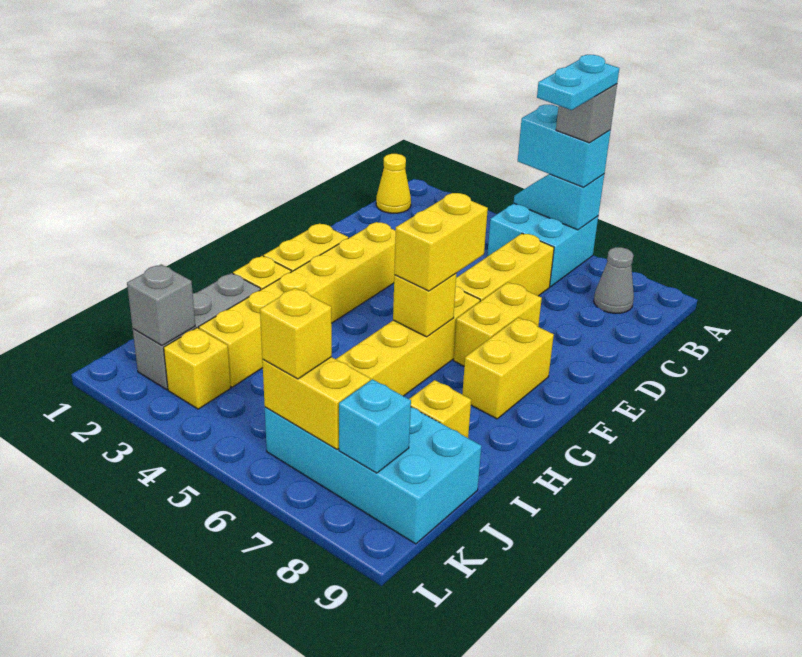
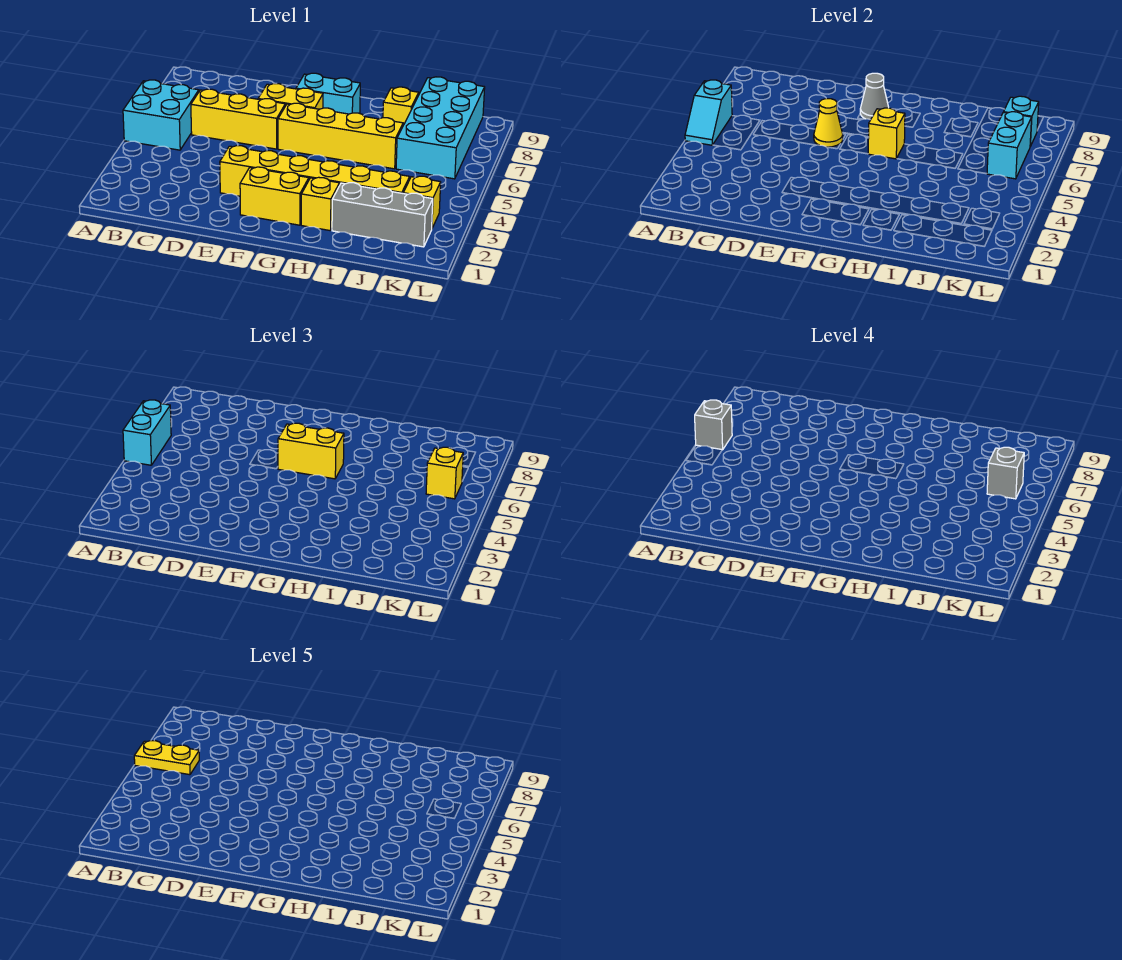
cyan 1x2 plate [537,55,619,110] -> yellow 1x2 plate [134,741,199,775]
yellow 1x1 cone [376,154,411,213] -> yellow 1x1 cone moved to [814,99,843,147]
grey 1x1 cone [594,247,634,313] -> grey 1x1 cone moved to [860,73,889,120]
yellow 1x2 brick [462,318,554,419] -> cyan 1x2 brick [296,73,360,114]
grey 1x1 brick [127,264,195,346] -> grey 1x1 brick moved to [987,447,1024,499]
yellow 1x2 brick [262,357,370,449] -> cyan 1x2 brick [987,112,1032,179]

